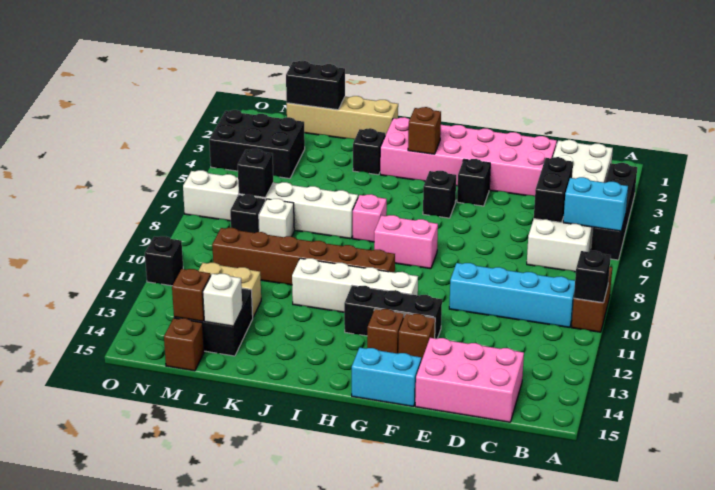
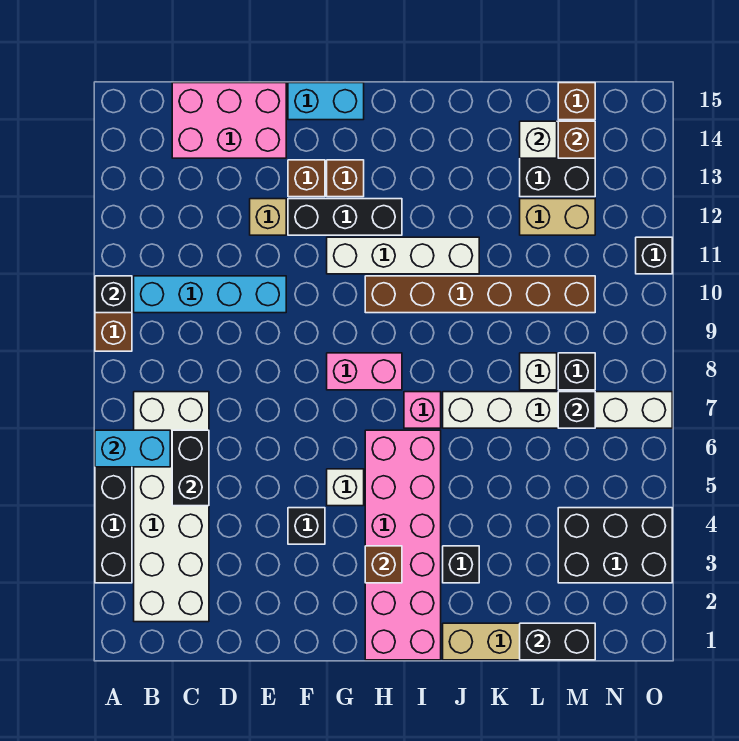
pink 2x6 brick [380,117,557,196] -> pink 2x6 brick turned to [365,430,441,660]
none -> tan 1x1 brick [250,199,286,235]
black 1x1 brick [423,171,456,218] -> white 1x1 brick [327,469,364,506]

